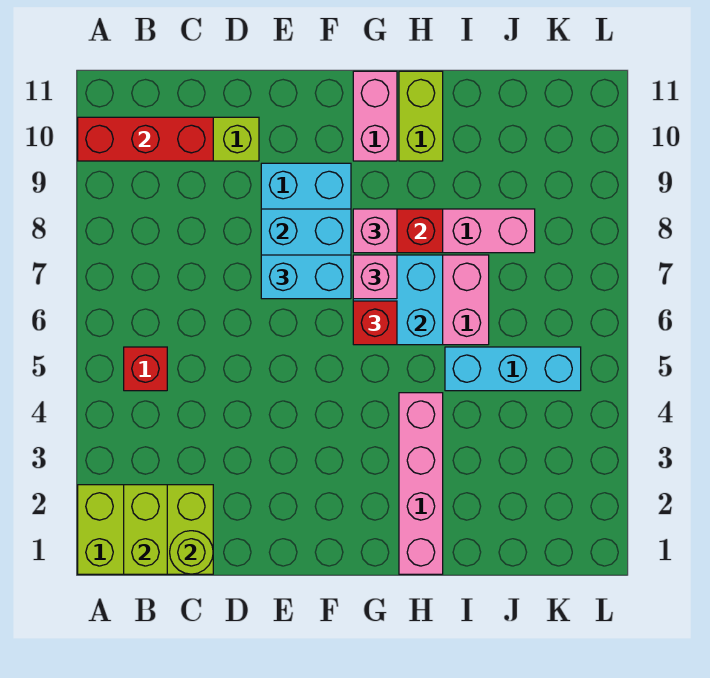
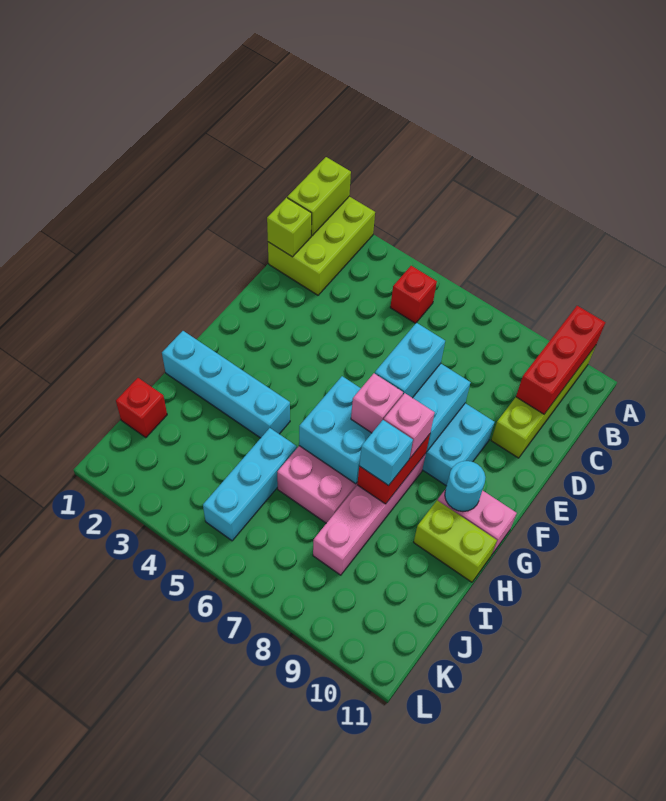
lime 1x2 brick [124,485,167,574] -> lime 1x2 brick turned to [287,157,351,236]
lime 1x1 round brick [170,531,213,574] -> lime 1x1 brick [267,198,312,257]
red 1x1 brick [353,301,397,345] -> red 1x1 brick moved to [116,378,167,438]
none -> cyan 1x1 round brick [445,461,486,511]
pink 1x4 brick [399,393,443,574] -> cyan 1x4 brick [162,331,290,438]
none -> cyan 1x1 brick [359,420,413,486]

